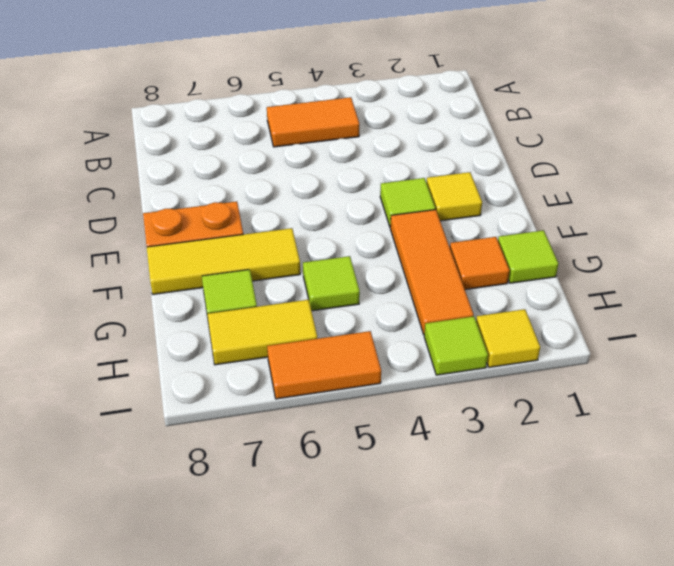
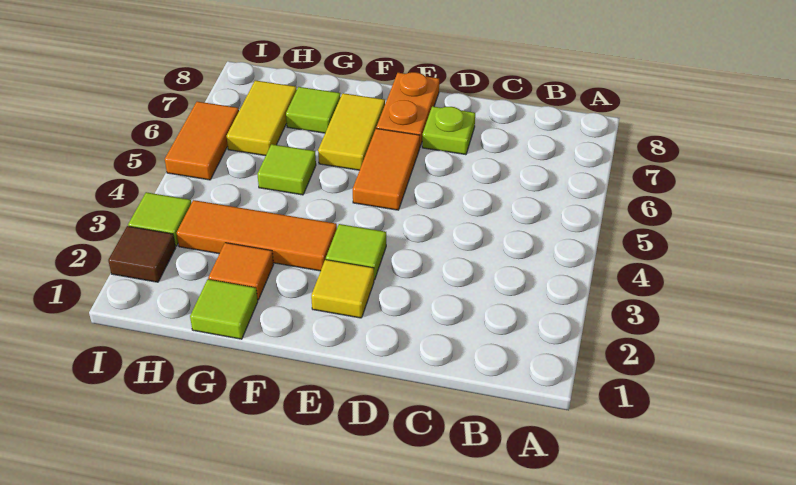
orange 1x2 tile [267,97,359,147] -> orange 1x2 tile moved to [353,128,420,210]
none -> lime 1x1 plate [422,106,475,155]
yellow 1x3 tile [147,228,300,294] -> yellow 1x2 tile [318,93,385,170]
yellow 1x1 tile [476,309,540,367] -> brown 1x1 tile [108,226,176,282]

